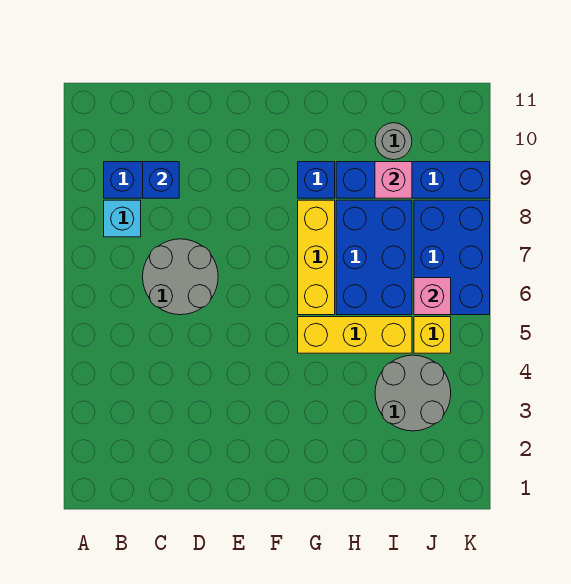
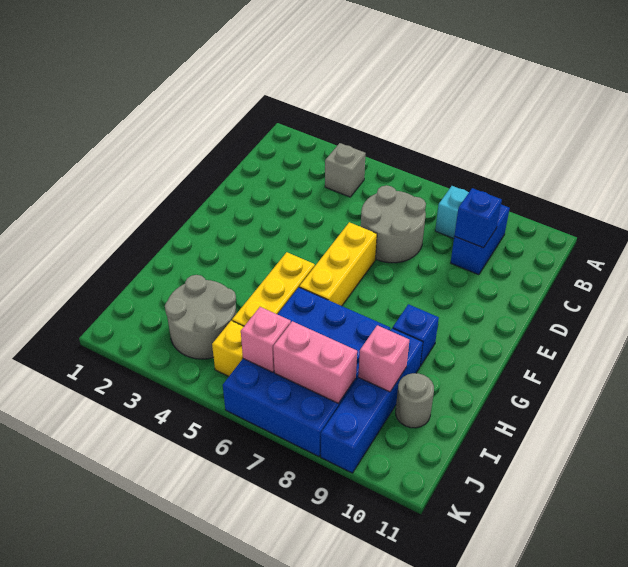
none -> grey 1x1 brick [325,143,366,197]
yellow 1x3 brick [298,200,335,315] -> yellow 1x3 brick turned to [299,222,377,306]
none -> pink 1x2 brick [273,321,357,403]

